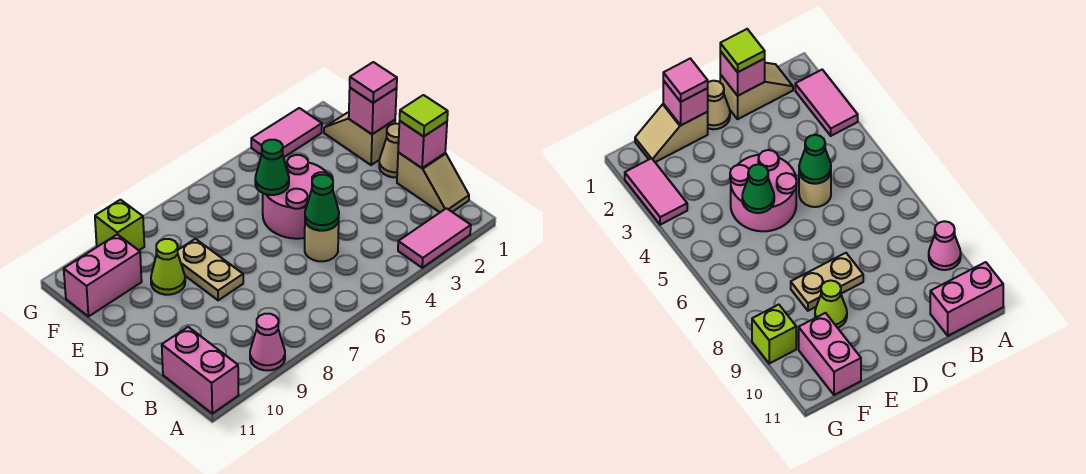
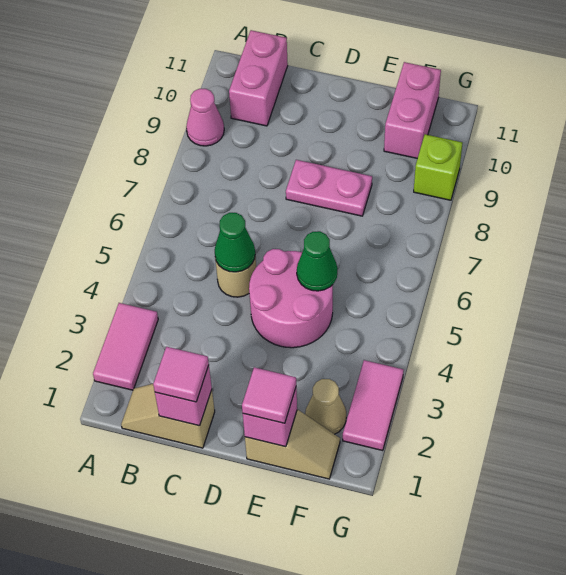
pink 1x2 brick [162,327,239,413] -> pink 1x2 brick turned to [229,30,288,126]
lime 1x1 tile [400,95,448,136] -> pink 1x1 tile [153,347,209,402]
tan 1x1 cone [379,124,399,177] -> tan 1x1 cone moved to [305,379,346,434]
tan 1x2 plate [178,239,243,300] -> pink 1x2 plate [286,160,372,216]
lime 1x1 cone [151,239,185,295] -> none

